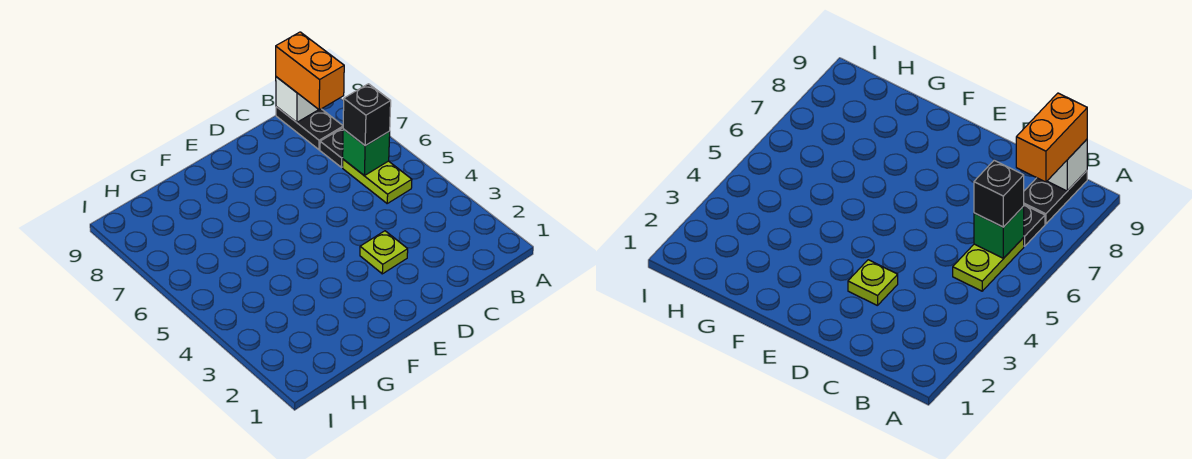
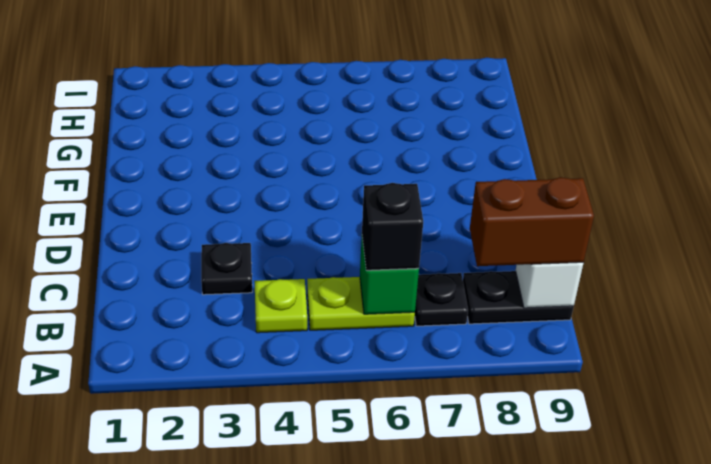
orange 1x2 brick [276,32,344,110] -> brown 1x2 brick [470,177,594,266]
none -> black 1x1 plate [201,243,252,295]
lime 1x1 plate [360,231,408,274] -> lime 1x1 plate moved to [254,279,307,333]

